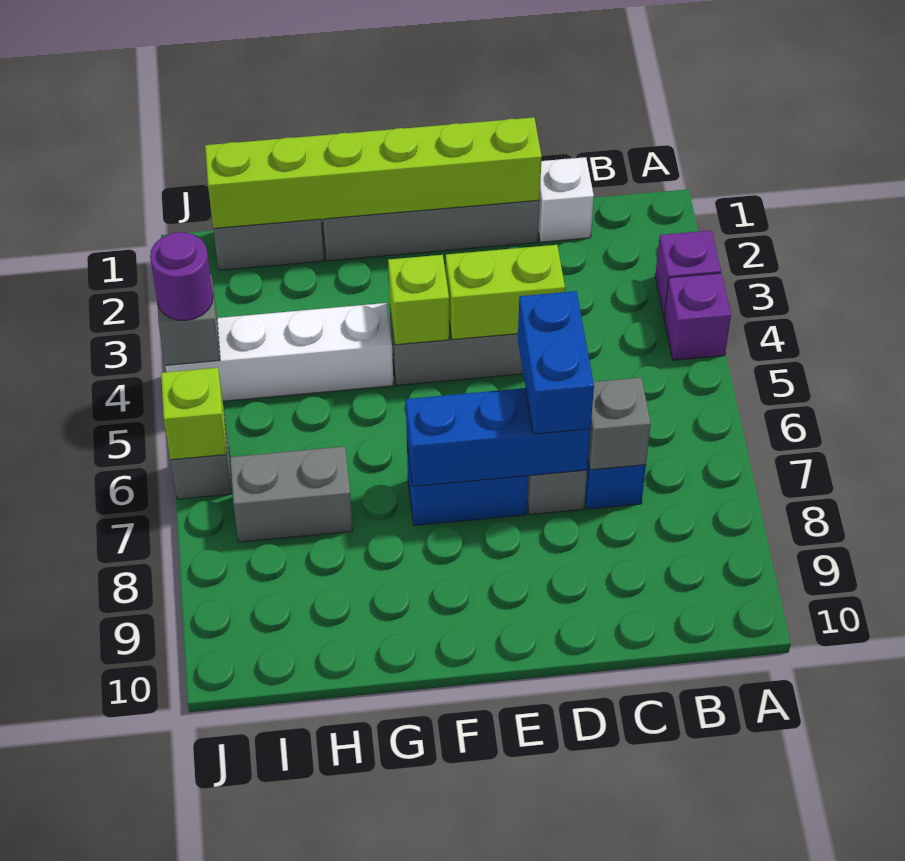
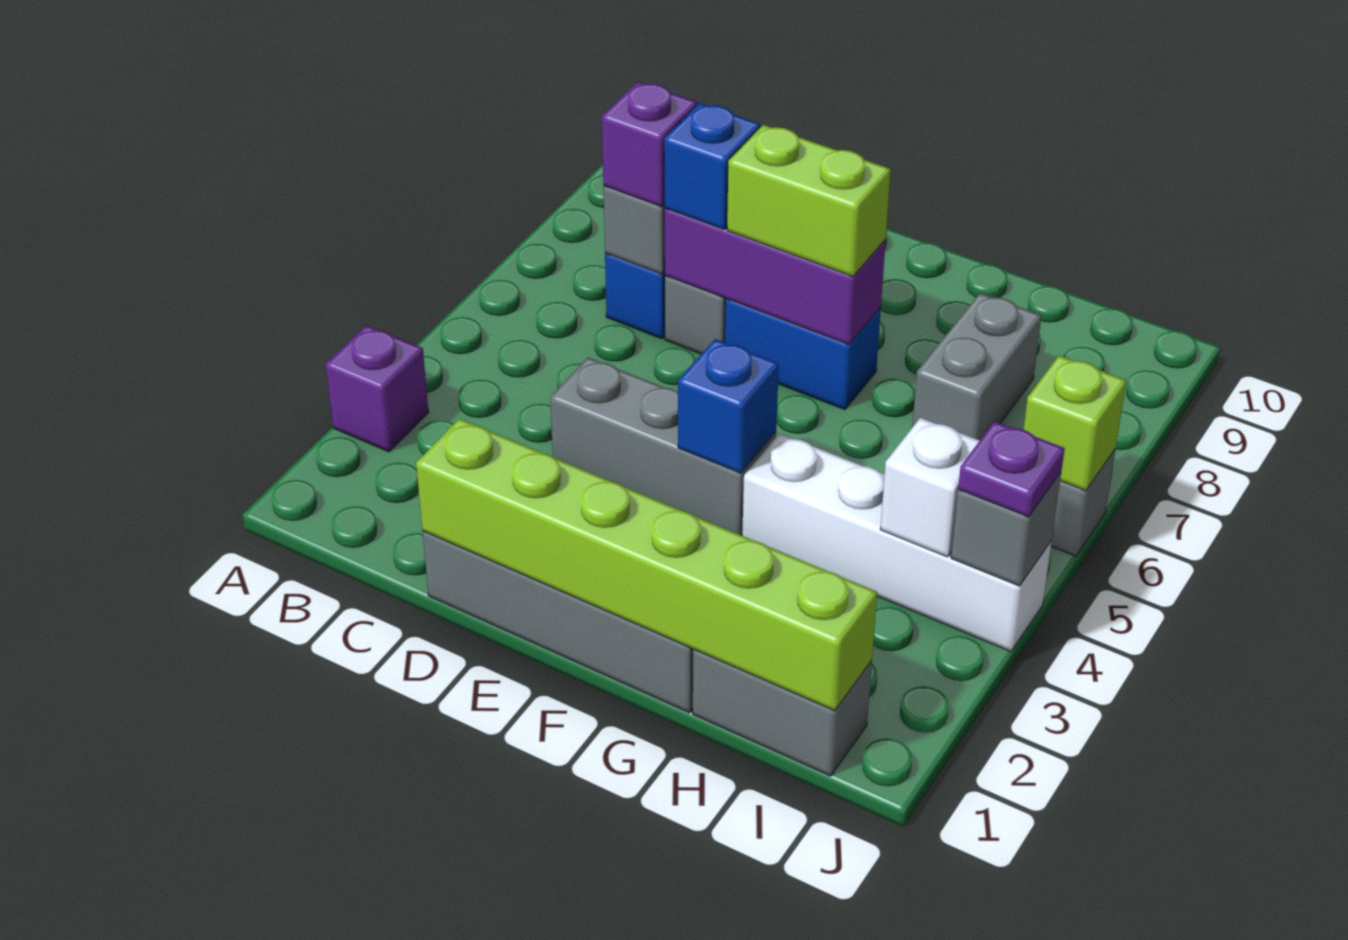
purple 1x1 brick [664,273,731,360] -> purple 1x1 brick moved to [602,82,697,207]
white 1x1 brick [538,157,594,242] -> white 1x1 brick moved to [880,418,980,557]
lime 1x2 brick [446,245,565,340] -> lime 1x2 brick moved to [727,125,891,277]
blue 1x2 brick [518,291,594,434] -> blue 1x1 brick [664,103,760,229]
blue 1x3 brick [406,388,590,486] -> purple 1x3 brick [665,208,886,345]
lime 1x1 brick [388,255,449,345] -> blue 1x1 brick [678,339,779,473]
grey 1x2 brick [230,446,353,542] -> grey 1x2 brick turned to [912,293,1041,440]
purple 1x1 round brick [150,232,213,320] -> purple 1x1 plate [958,421,1065,517]

